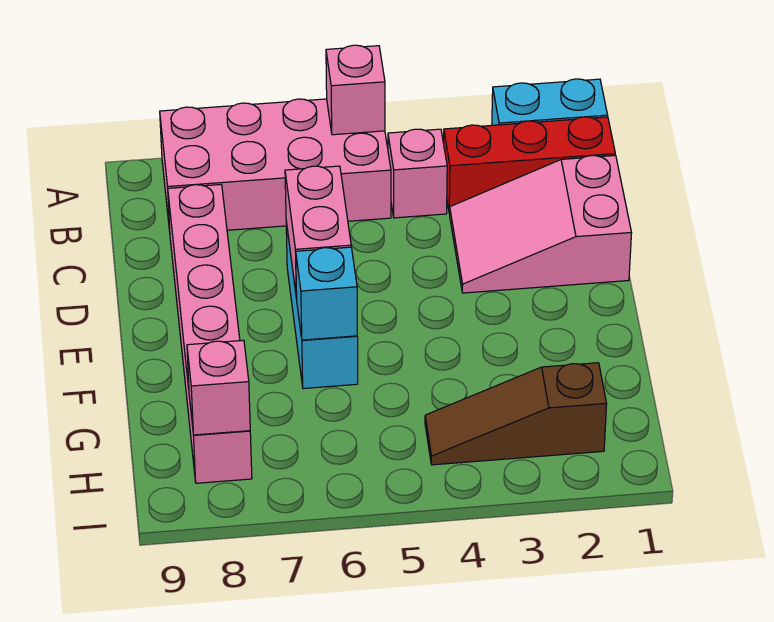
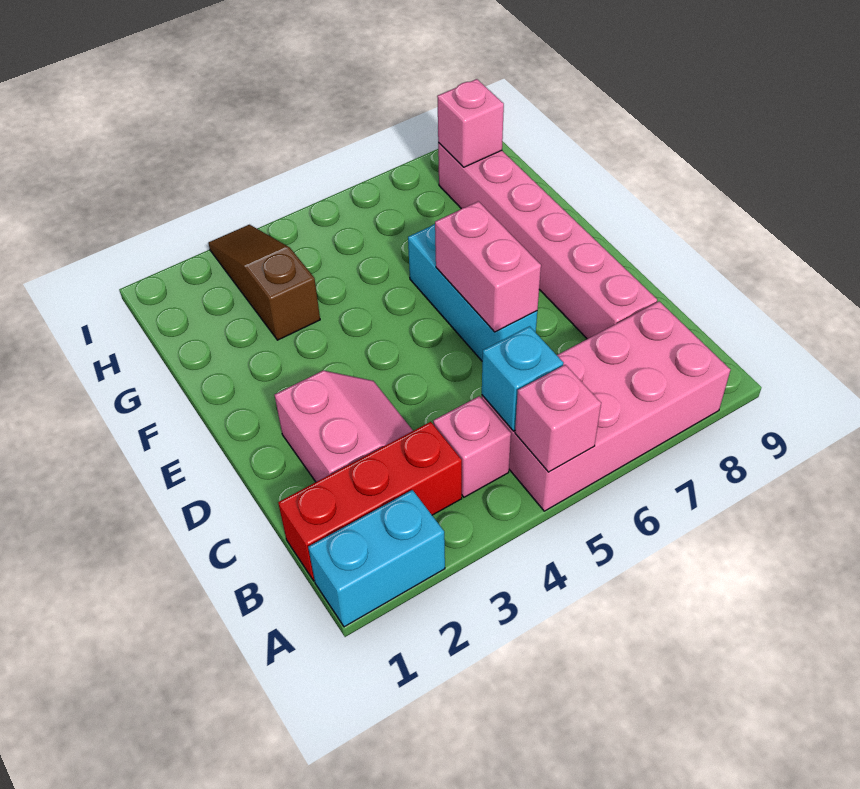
pink 2x3 slope [450,155,632,293] -> pink 2x2 slope [275,371,413,482]
cyan 1x1 brick [296,247,357,340] -> cyan 1x1 brick moved to [482,326,563,431]
brown 1x3 slope [425,363,607,465] -> brown 1x3 slope turned to [208,225,320,340]

